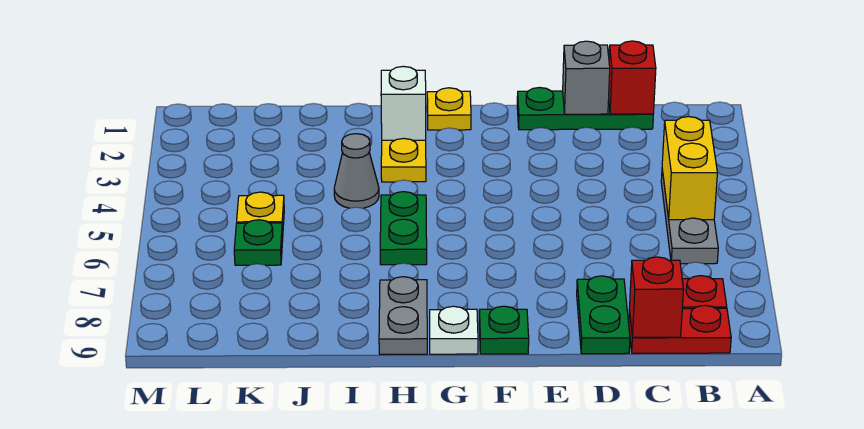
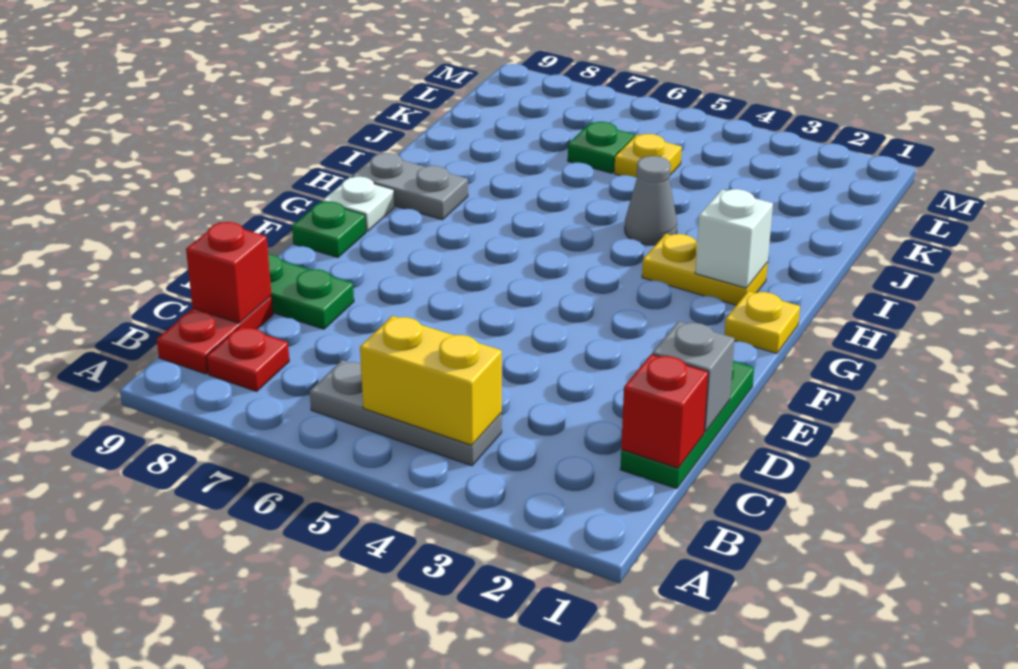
green 1x2 plate [380,192,427,265] -> none

